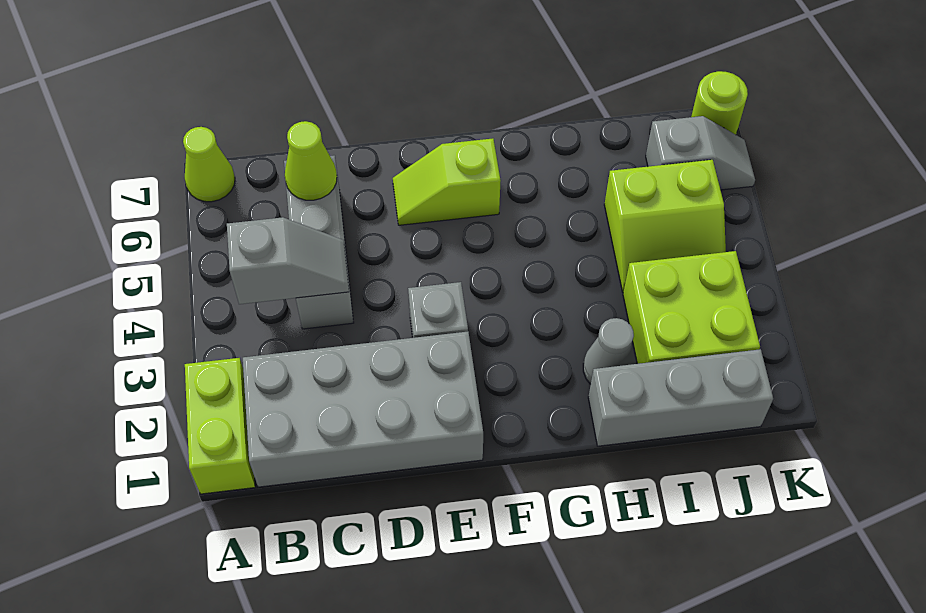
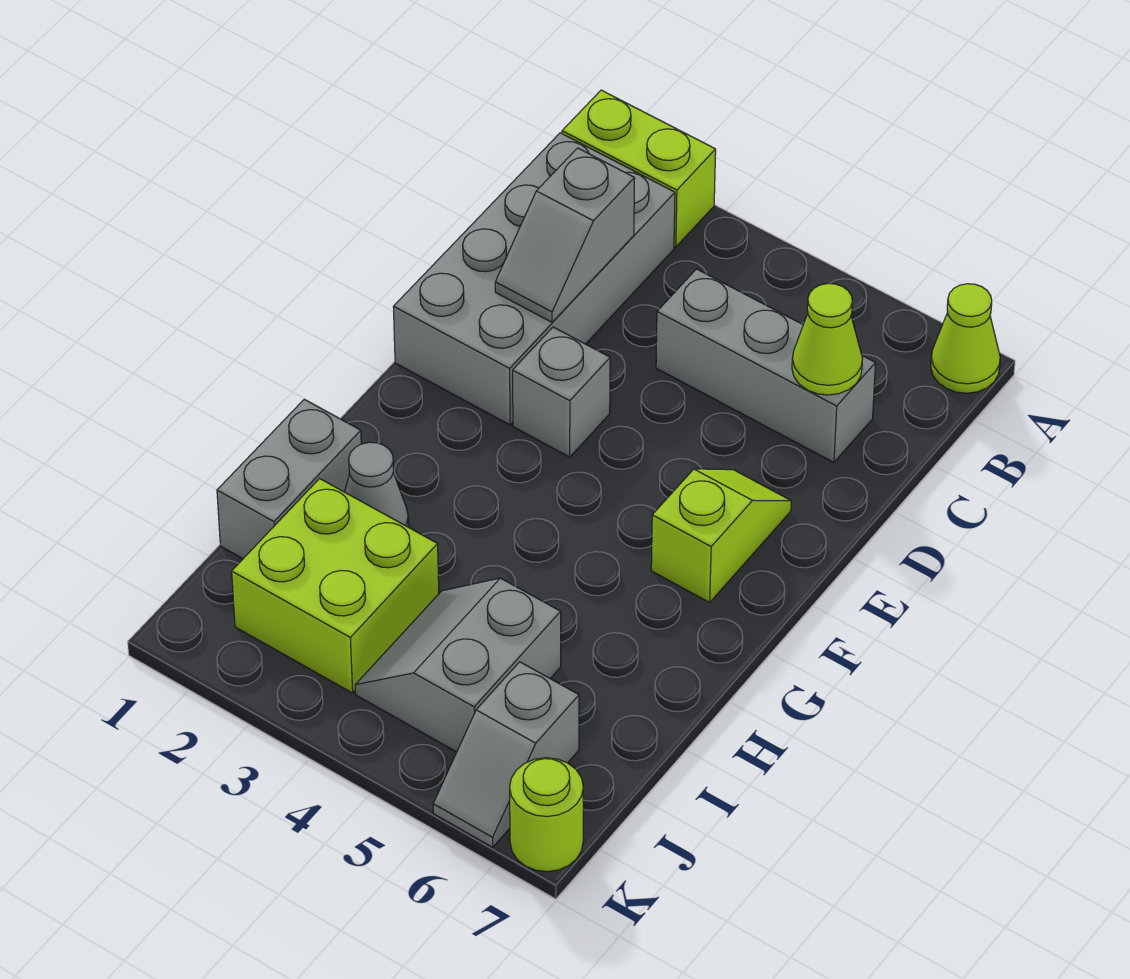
grey 1x2 slope [227,217,349,304] -> grey 1x2 slope moved to [495,148,635,322]
grey 1x3 brick [588,349,773,446] -> grey 1x2 brick [217,399,361,559]
lime 2x2 slope [604,160,726,292] -> grey 2x2 slope [355,578,561,752]

